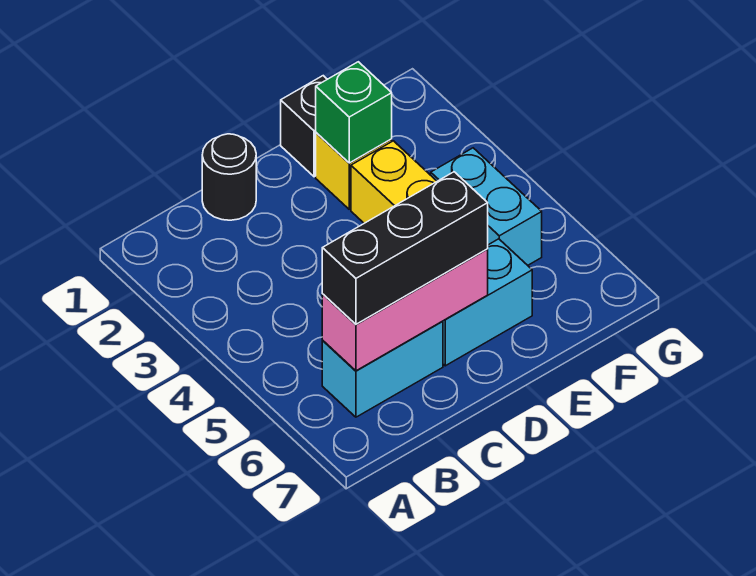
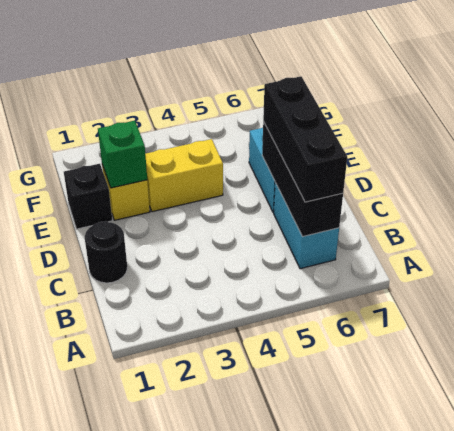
pink 1x3 brick [322,249,488,371] -> black 1x3 brick [262,122,343,237]
cyan 1x2 brick [431,148,542,265] -> none

